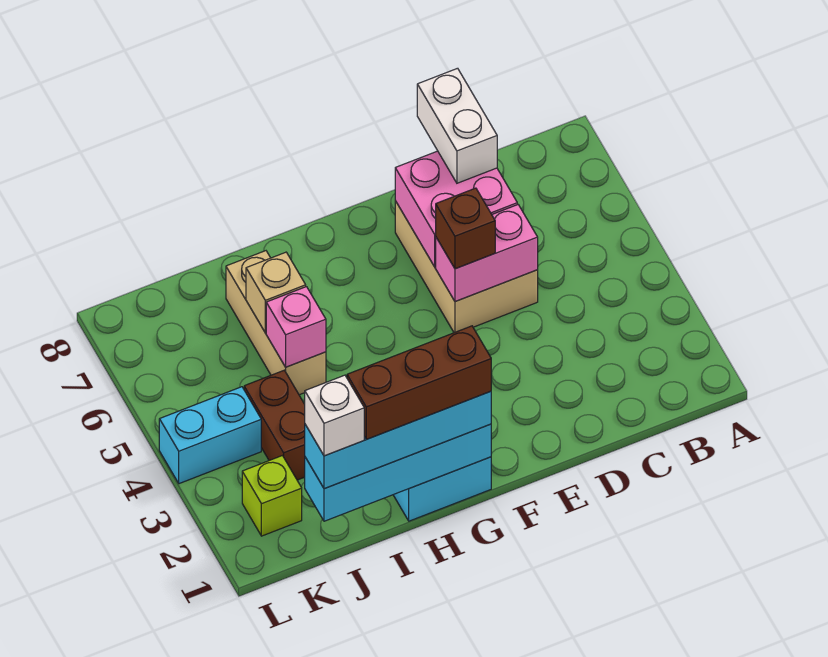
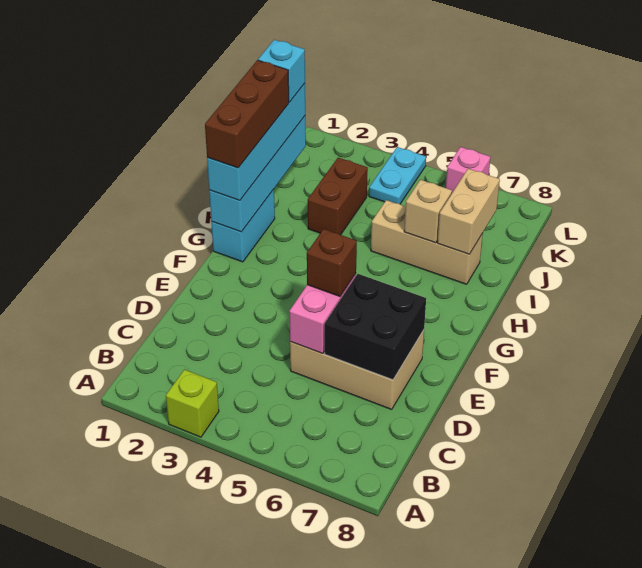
pink 2x2 brick [395,151,517,267] -> black 2x2 brick [325,274,426,380]
white 1x2 brick [417,68,497,183] -> none
pink 1x1 brick [266,287,326,367] -> pink 1x1 brick moved to [446,147,491,193]
none -> tan 1x2 brick [438,169,500,254]
white 1x1 brick [305,375,364,456] -> cyan 1x1 brick [258,40,305,102]
brown 1x2 brick [244,370,305,480] -> brown 1x2 brick turned to [308,158,368,235]
lime 1x1 brick [242,456,302,536] -> lime 1x1 brick moved to [166,370,219,437]
cyan 1x2 brick [159,387,261,484] -> cyan 1x2 plate [369,147,426,204]

